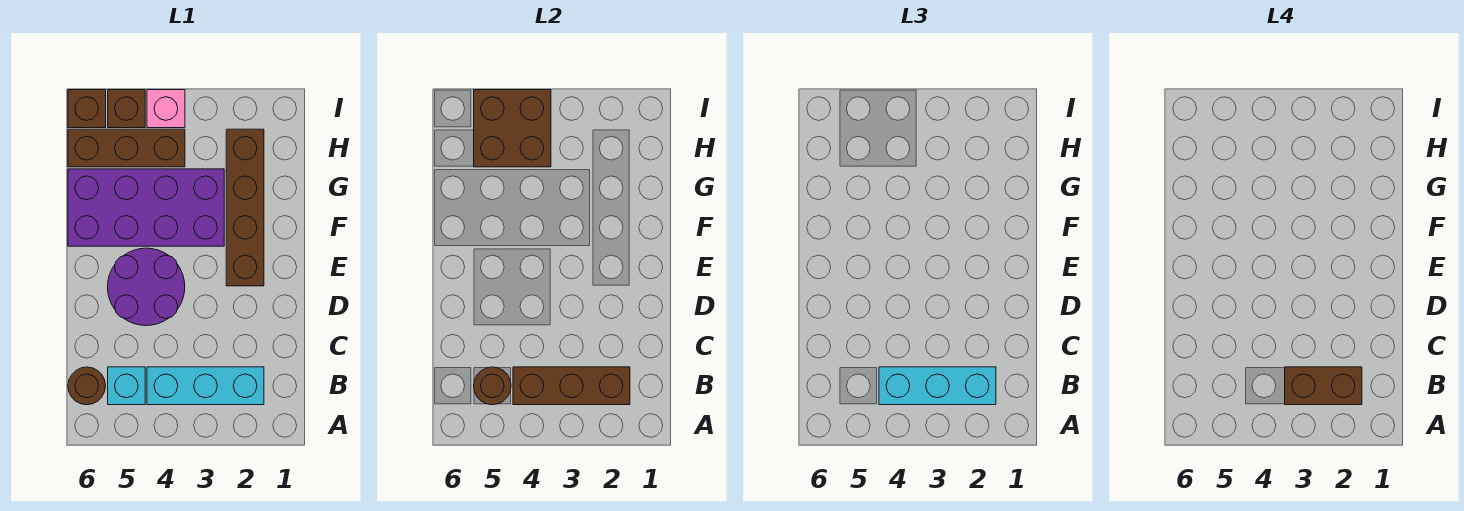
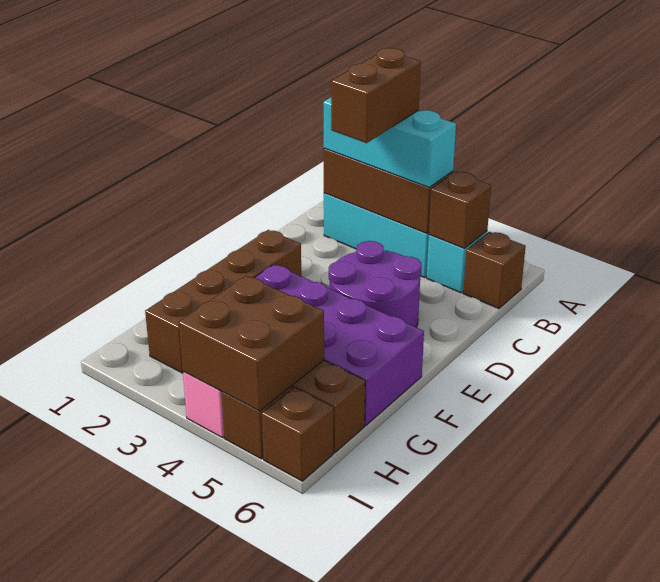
brown 1x2 brick [1285,367,1362,405] -> brown 1x2 brick turned to [331,48,421,143]
brown 1x1 round brick [474,367,511,405] -> brown 1x1 brick [429,172,491,248]
brown 1x1 round brick [68,367,106,405] -> brown 1x1 brick [463,232,526,309]

